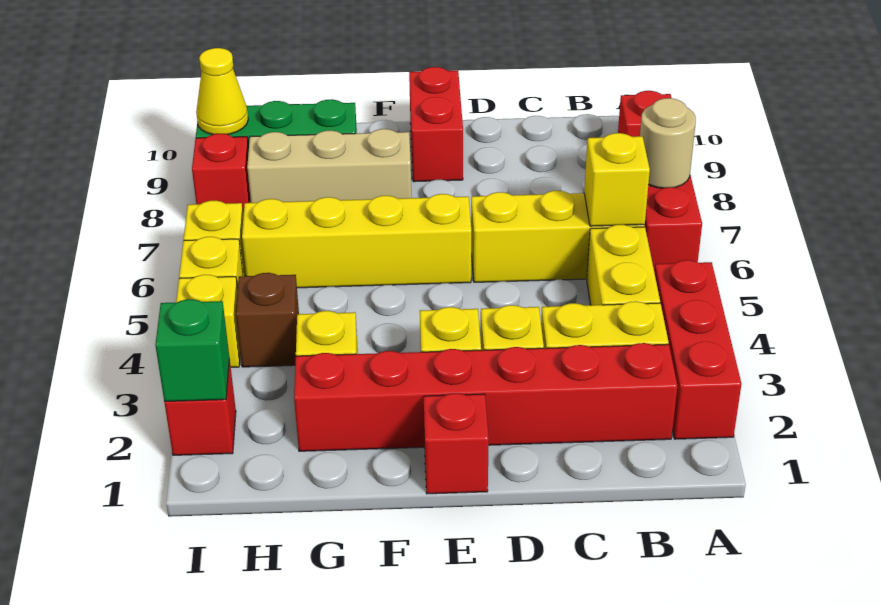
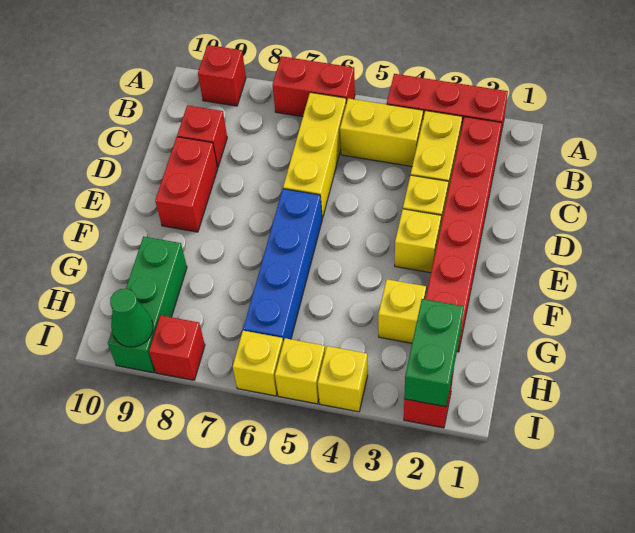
tan 1x1 round brick [640,98,696,188] -> none
yellow 1x1 brick [584,133,650,226] -> none
red 1x1 brick [424,393,489,494] -> red 1x1 brick moved to [177,105,227,167]
yellow 1x4 brick [242,194,471,288] -> blue 1x4 brick [243,189,322,342]
red 1x2 brick [409,67,463,182] -> red 1x2 brick turned to [155,137,218,232]
tan 1x3 brick [247,129,411,203] -> none
brown 1x1 brick [236,273,299,367] -> none
green 1x1 brick [155,299,229,402] -> green 1x2 brick [404,299,464,407]
yellow 1x1 cone [196,48,248,135] -> green 1x1 cone [110,289,153,347]

